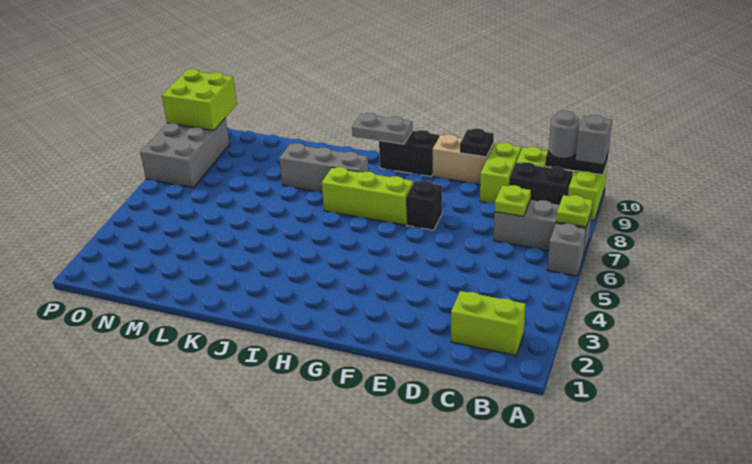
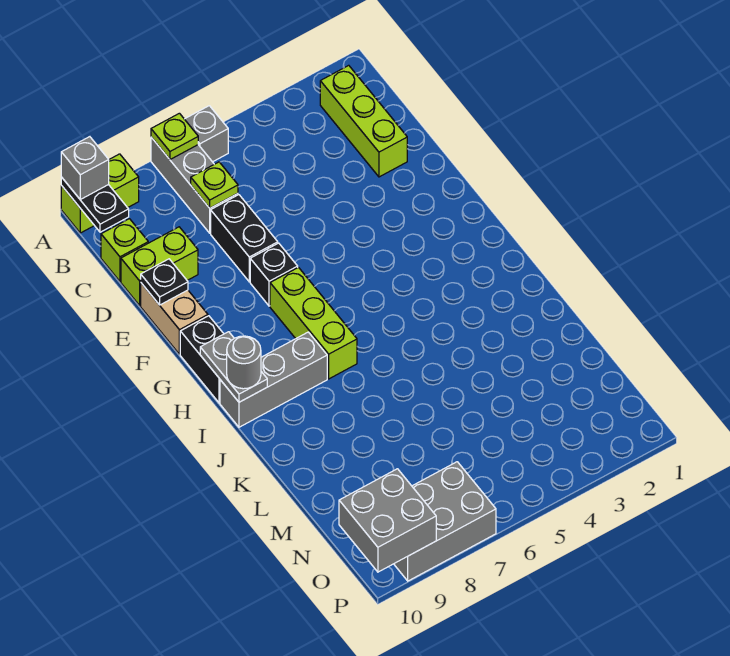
lime 1x2 brick [451,291,526,355] -> lime 1x3 brick [320,65,407,177]
black 1x2 brick [509,162,573,205] -> black 1x2 brick moved to [211,195,278,282]
grey 1x1 round brick [549,111,579,159] -> grey 1x1 round brick moved to [227,336,261,389]
grey 1x3 brick [279,143,368,192] -> grey 1x3 brick turned to [220,332,327,427]
lime 2x2 brick [162,69,237,131] -> grey 2x2 brick [339,469,436,572]

